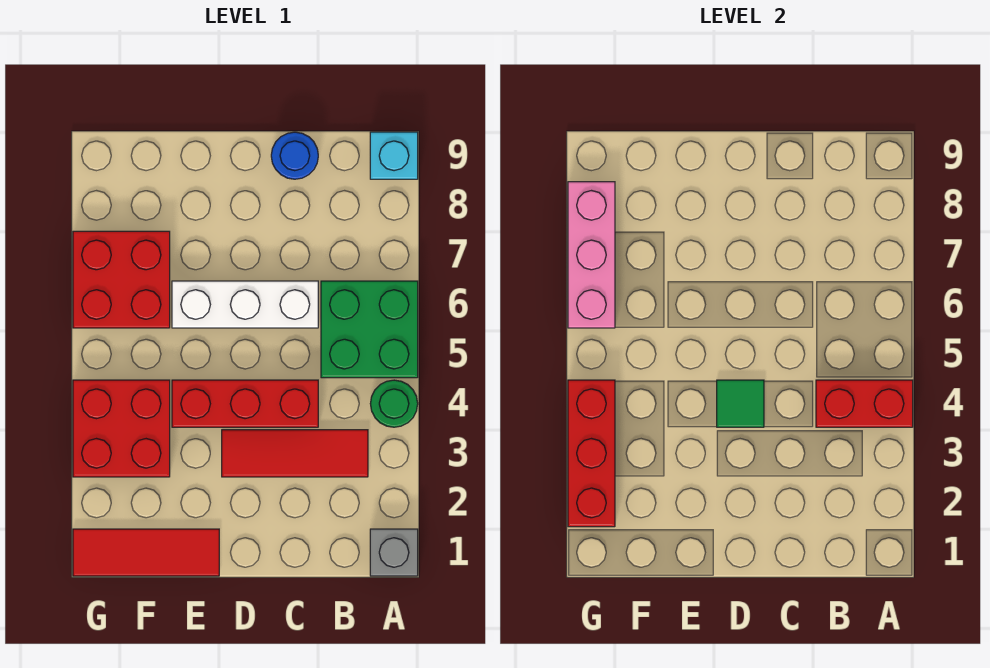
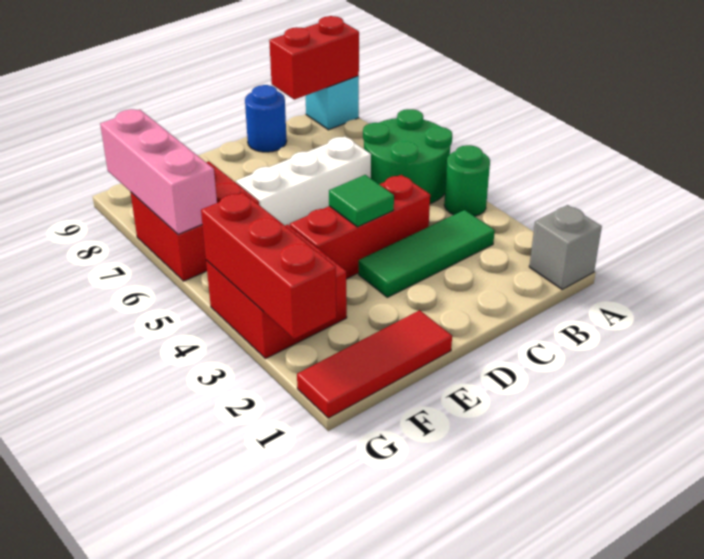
red 1x2 brick [816,380,913,427] -> red 1x2 brick moved to [269,16,359,100]
green 2x2 brick [321,281,418,378] -> green 2x2 round brick [363,109,452,204]
red 1x3 tile [222,430,368,477] -> green 1x3 tile [359,210,495,297]

